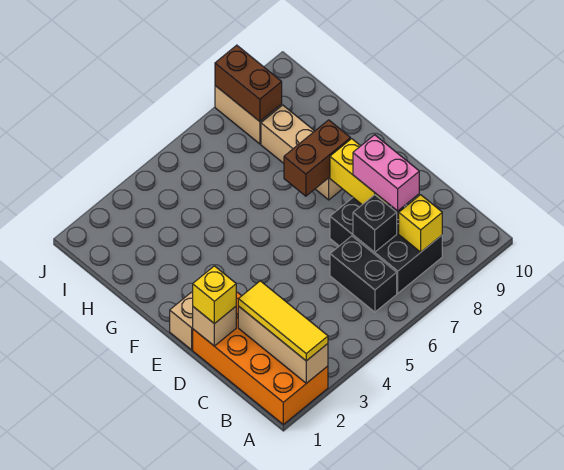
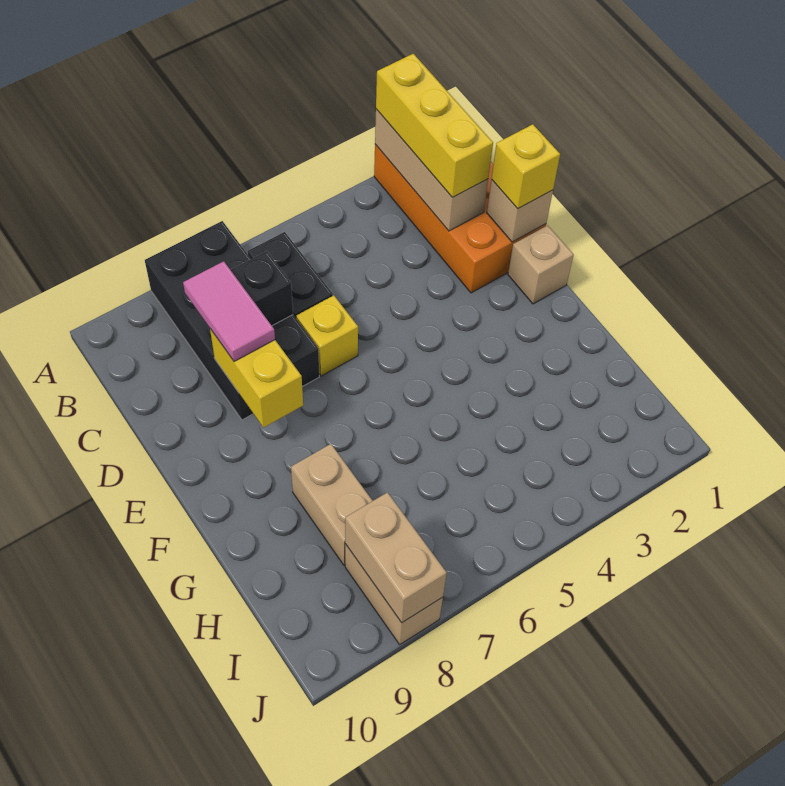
yellow 1x3 tile [238,281,328,361] -> yellow 1x3 brick [376,54,493,197]
black 2x3 brick [330,198,442,293] -> black 2x4 brick [145,221,319,420]
yellow 1x1 brick [399,195,442,252] -> yellow 1x1 brick moved to [296,295,358,376]
pink 1x2 brick [353,135,419,211] -> pink 1x2 tile [183,261,275,361]
brown 1x2 brick [284,120,351,196] -> none
tan 1x3 brick [261,105,342,200] -> tan 1x2 brick [291,444,372,566]
brown 1x2 brick [215,45,282,121] -> tan 1x2 brick [345,492,447,623]

